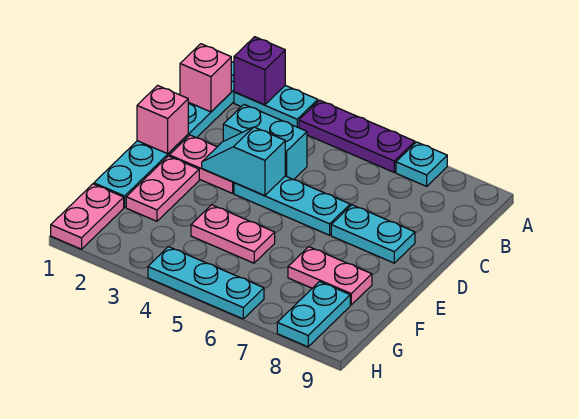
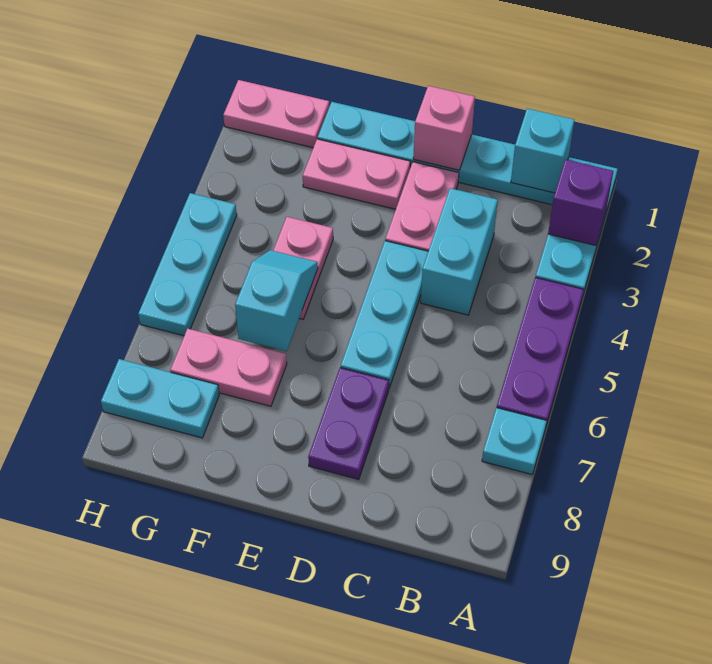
pink 1x1 brick [180,44,231,112] -> cyan 1x1 brick [511,109,574,193]
cyan 1x2 slope [202,127,285,196] -> cyan 1x2 slope moved to [235,250,318,351]
cyan 1x2 plate [331,205,415,263] -> purple 1x2 plate [308,368,389,479]
pink 1x2 plate [288,247,372,305] -> pink 1x2 plate turned to [170,329,287,406]

